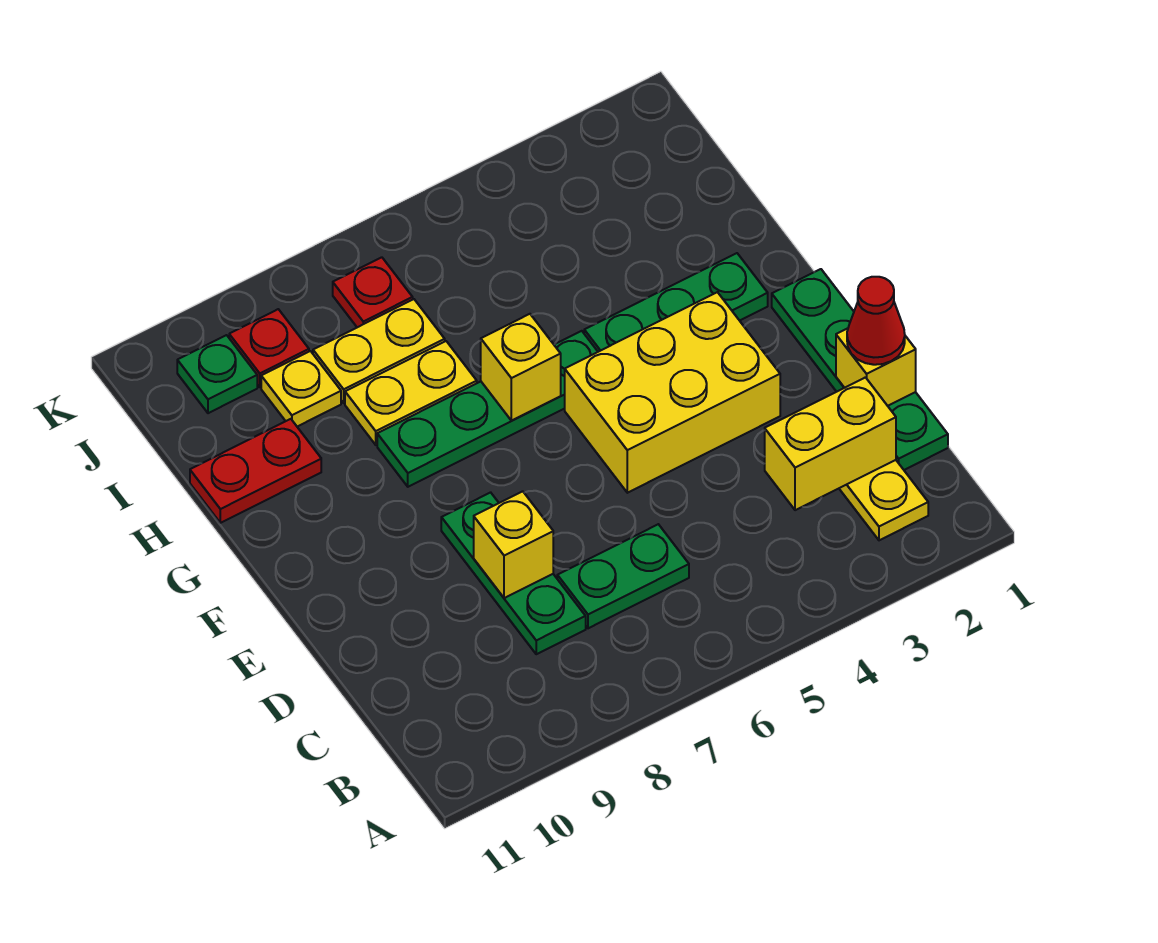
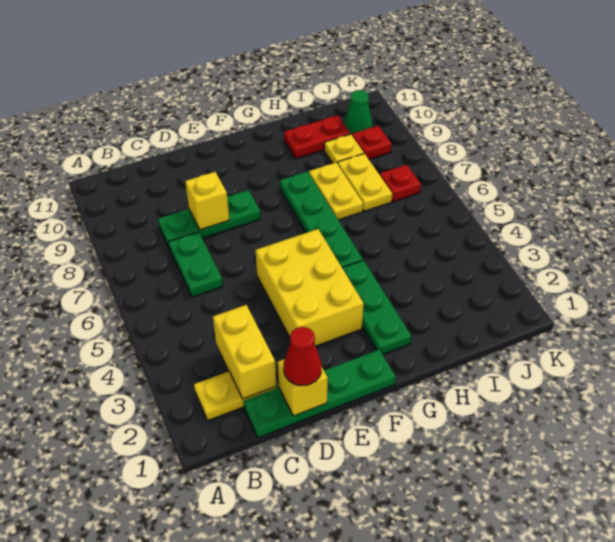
yellow 1x1 brick [481,314,561,421] -> none
red 1x2 plate [190,419,321,523] -> red 1x2 plate turned to [284,115,350,158]
green 1x1 plate [177,335,257,413] -> green 1x1 cone [344,90,372,135]

